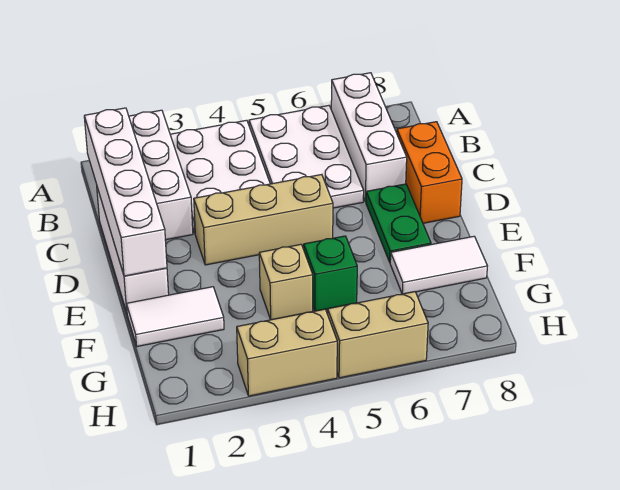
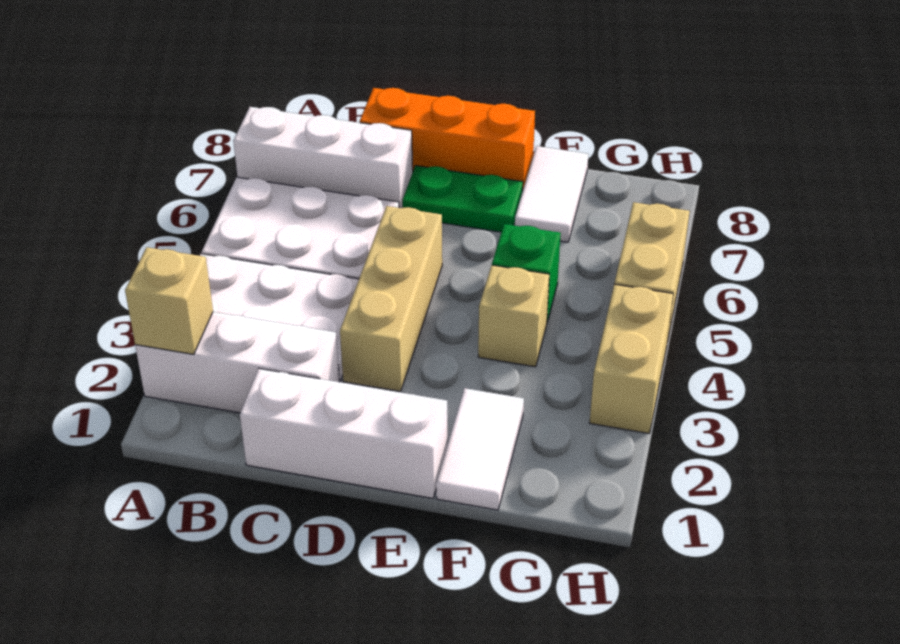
none -> tan 1x1 brick [125,247,213,354]
white 1x4 brick [84,108,167,276] -> none
orange 1x2 brick [397,122,462,223] -> orange 1x3 brick [360,88,535,189]

